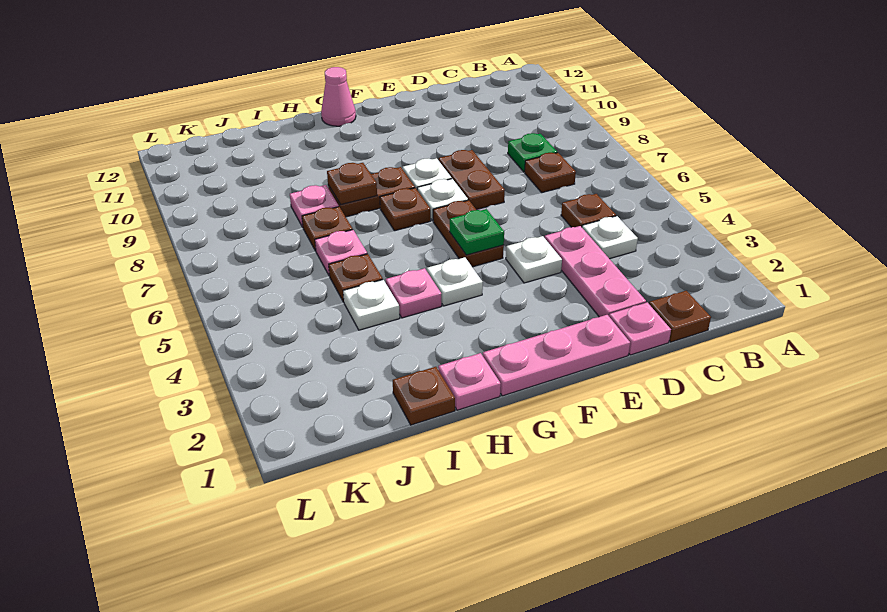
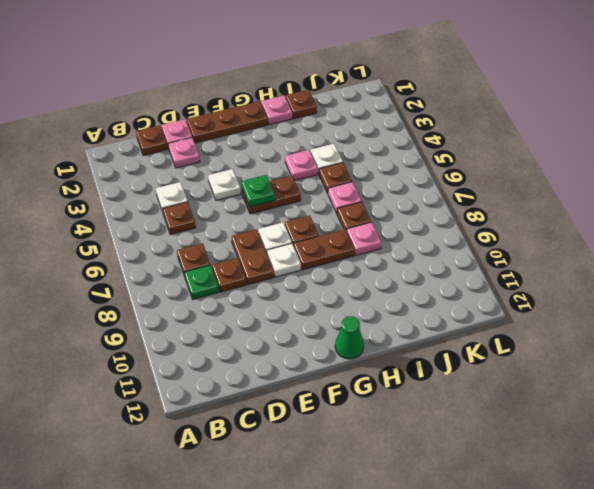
pink 1x3 plate [545,226,646,317] -> pink 1x1 plate [168,137,200,168]
pink 1x3 plate [483,315,630,396] -> brown 1x3 plate [187,101,268,143]
brown 1x2 plate [433,200,504,267] -> brown 1x2 plate turned to [242,176,301,214]
white 1x1 plate [427,257,483,306] -> none
pink 1x1 cone [321,67,356,126] -> green 1x1 cone [335,316,364,359]
brown 1x1 plate [327,163,377,204] -> brown 1x1 plate moved to [212,258,246,292]

